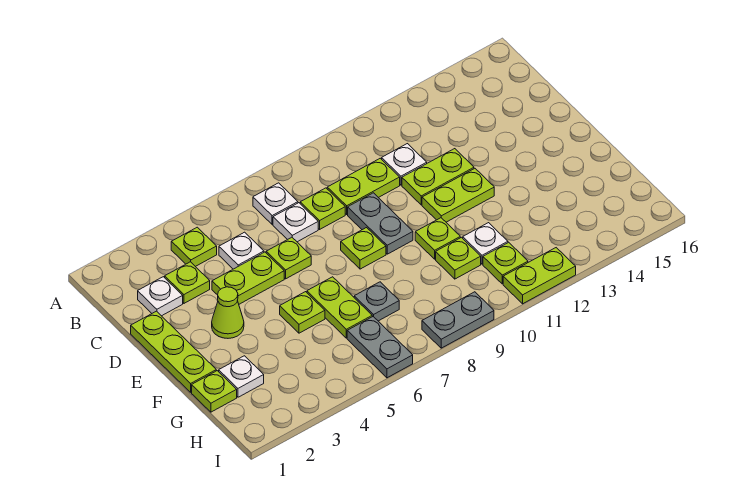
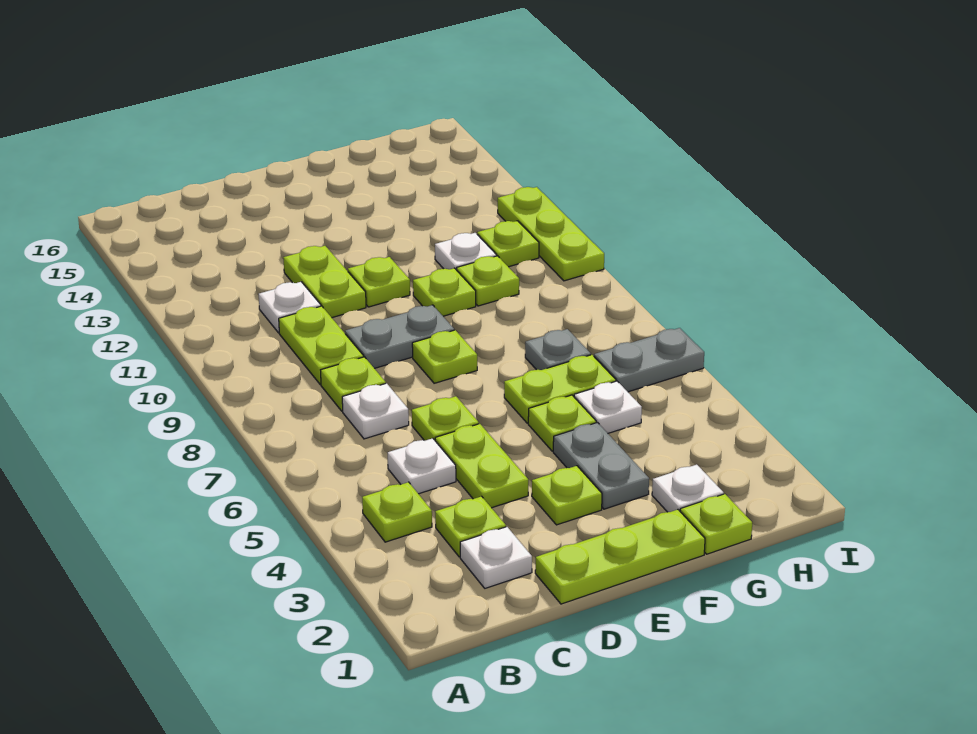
white 1x1 plate [253,183,298,225] -> white 1x1 plate moved to [574,381,642,433]
lime 1x1 cone [212,287,244,338] -> lime 1x1 plate [532,466,602,525]
lime 1x2 plate [422,169,494,222] -> lime 1x1 plate [348,257,410,307]
grey 1x2 plate [422,292,494,348] -> grey 1x2 plate moved to [553,423,649,509]
lime 1x2 plate [503,248,576,304] -> lime 1x3 plate [498,187,604,281]

